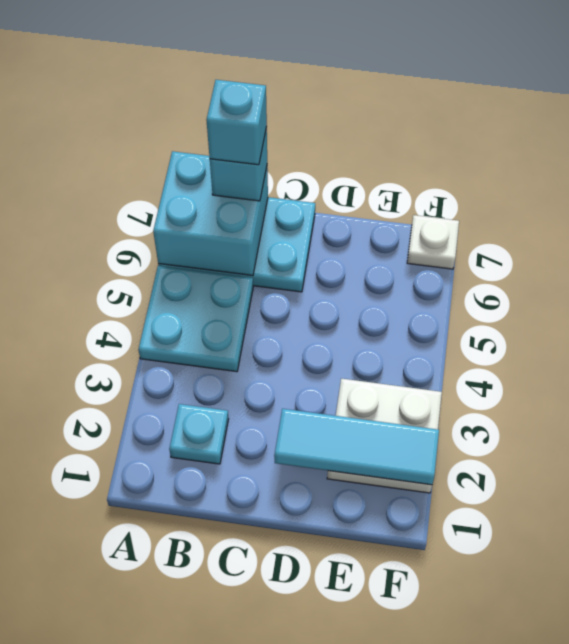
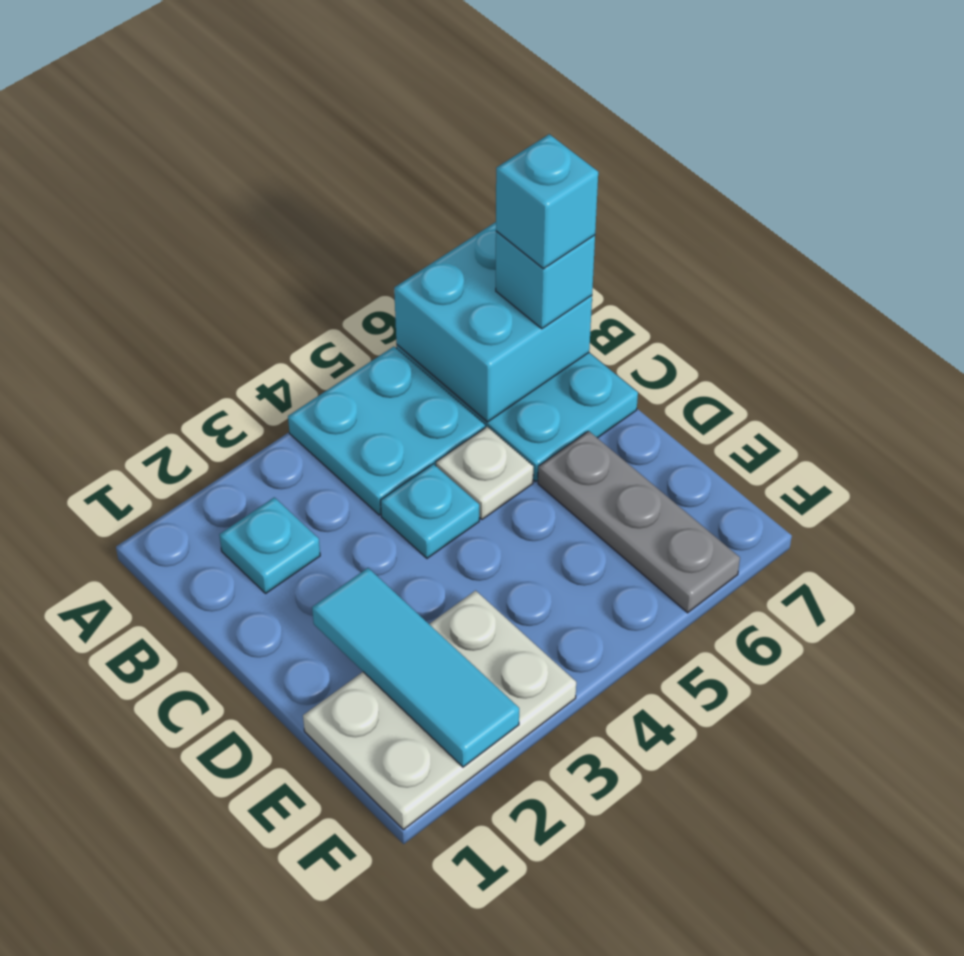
none -> cyan 1x1 plate [381,464,479,558]
none -> grey 1x3 plate [538,431,740,613]
white 2x2 plate [327,379,442,493] -> white 2x3 plate [303,591,576,830]
white 1x1 plate [407,215,459,269] -> white 1x1 plate moved to [436,427,533,519]

